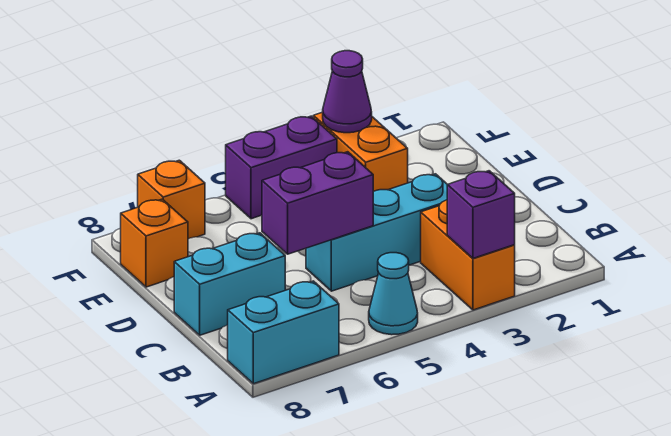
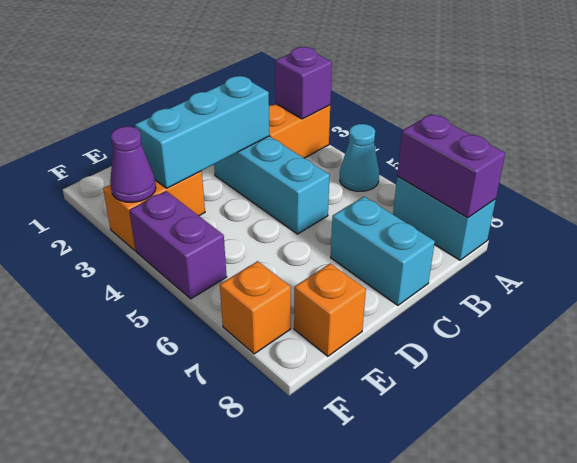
none -> cyan 1x3 brick [135,76,269,188]
purple 1x2 brick [262,152,373,254] -> purple 1x2 brick moved to [397,114,505,218]

